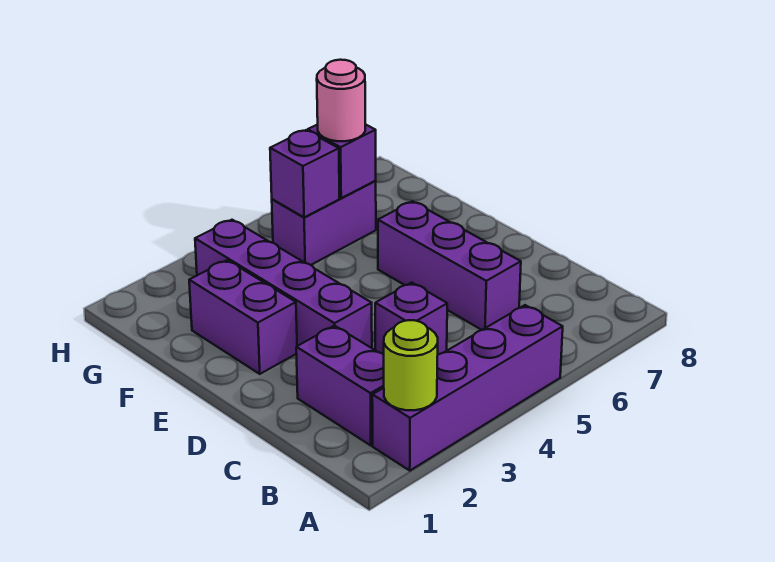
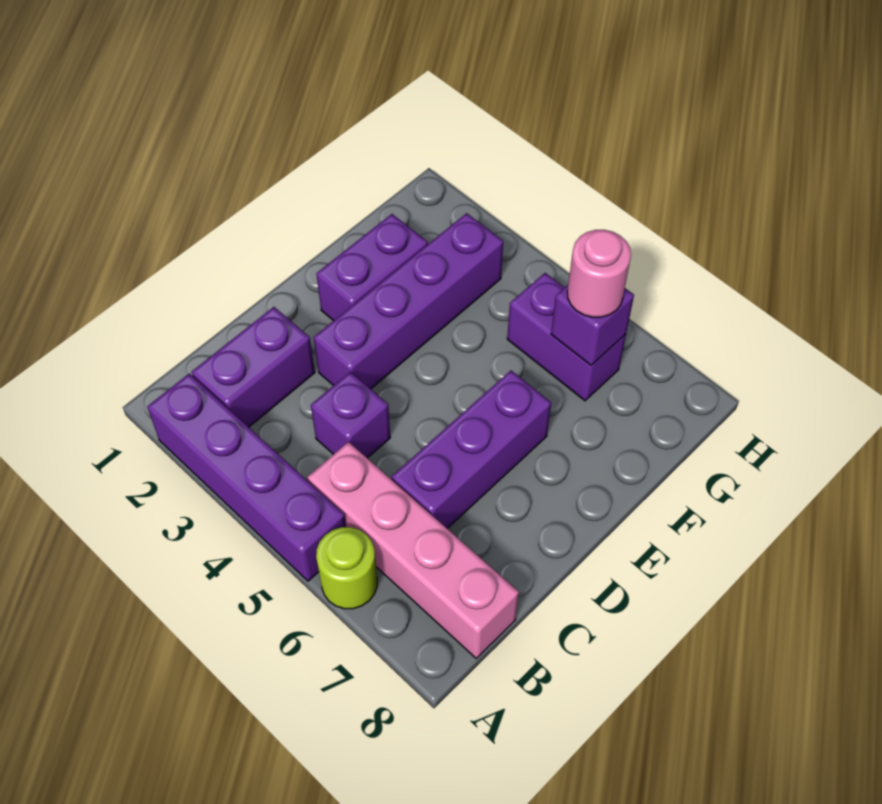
lime 1x1 round brick [384,320,438,410] -> lime 1x1 round brick moved to [316,527,377,609]
none -> pink 1x4 brick [307,442,519,658]
purple 1x1 brick [270,130,339,217] -> none

